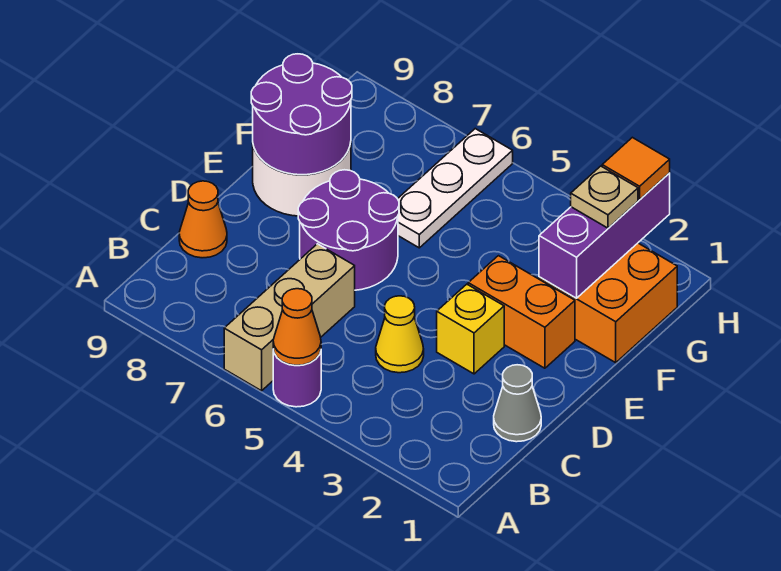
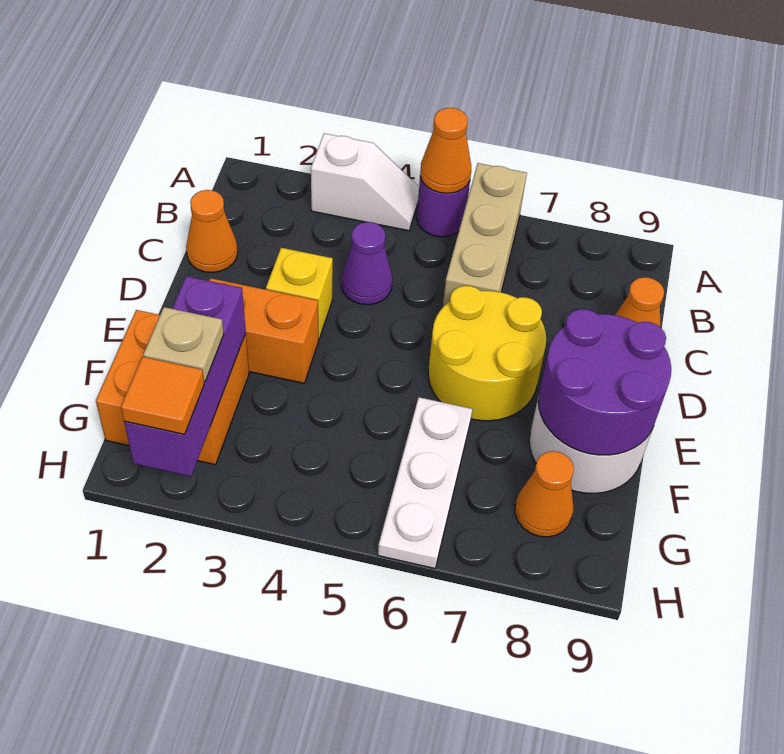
none -> white 1x2 slope [311,133,419,231]
grey 1x1 cone [494,365,541,442] -> orange 1x1 cone [186,190,238,272]
yellow 1x1 cone [376,296,424,373] -> purple 1x1 cone [341,222,392,305]
purple 2x2 round brick [298,170,399,290] -> yellow 2x2 round brick [428,286,546,421]
none -> orange 1x1 cone [515,451,574,537]

